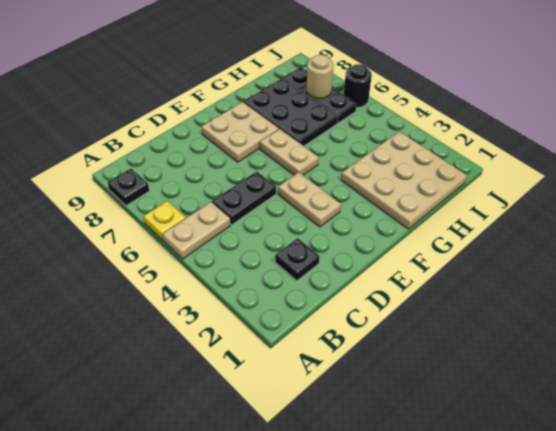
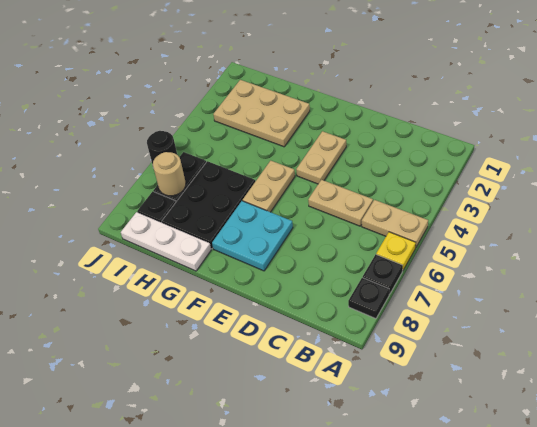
black 1x1 plate [275,238,320,281] -> black 1x1 plate moved to [363,255,403,294]
black 1x2 plate [212,171,276,225] -> tan 1x2 plate [308,180,373,226]
tan 2x2 plate [201,102,279,162] -> cyan 2x2 plate [212,201,293,271]
tan 3x3 plate [341,131,467,229] -> tan 2x3 plate [213,80,310,147]
none -> white 1x3 plate [121,212,211,271]

